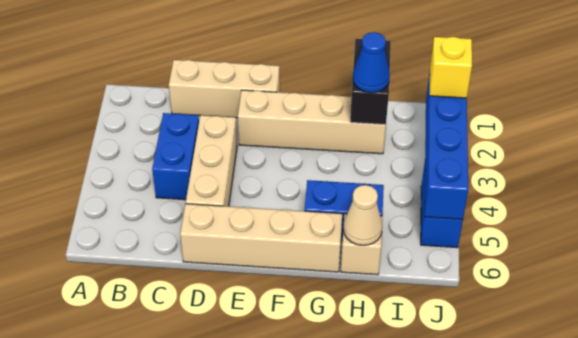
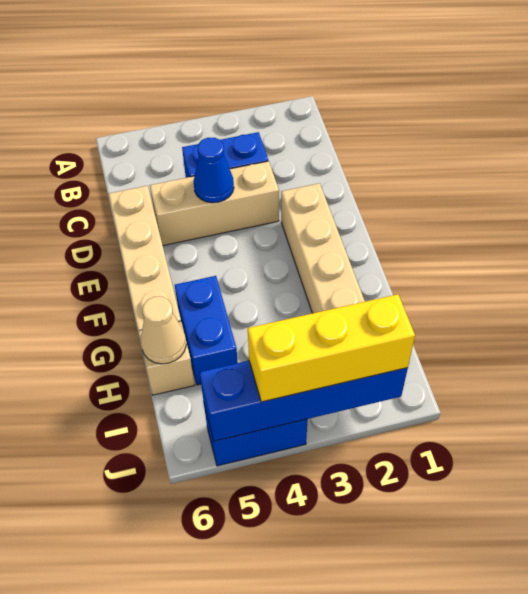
tan 1x3 brick [169,60,280,118] -> none
black 1x2 brick [350,39,391,125] -> none
blue 1x1 cone [353,32,390,93] -> blue 1x1 cone moved to [194,138,234,203]
yellow 1x1 brick [430,37,472,98] -> yellow 1x3 brick [248,294,415,402]

